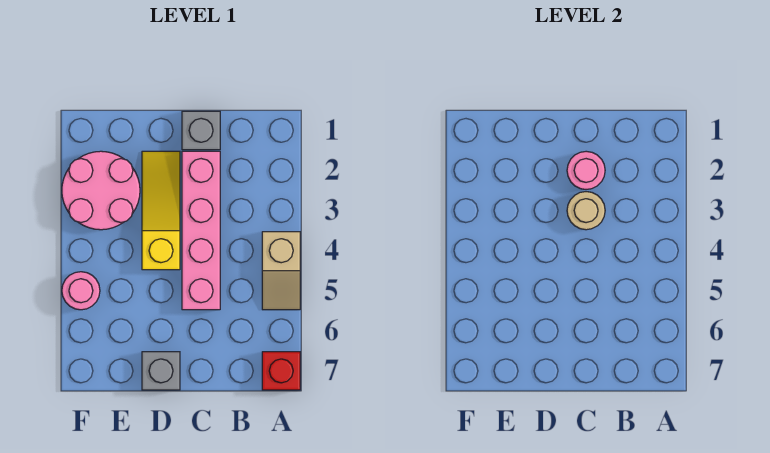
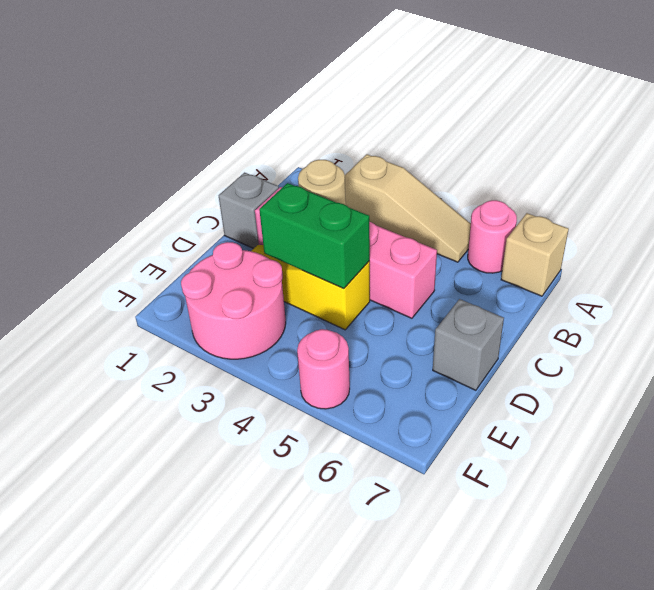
tan 1x2 slope [262,232,300,310] -> tan 1x3 slope [345,154,471,262]
red 1x1 brick [262,352,300,390] -> tan 1x1 brick [501,213,569,296]
pink 1x1 round brick [567,151,605,190] -> pink 1x1 round brick moved to [468,200,517,273]
none -> green 1x2 brick [259,183,370,288]

